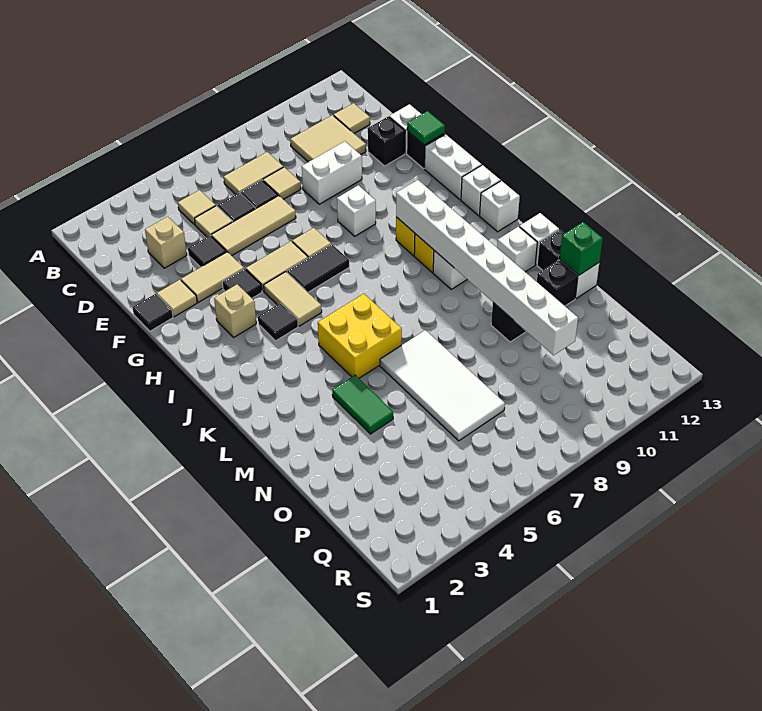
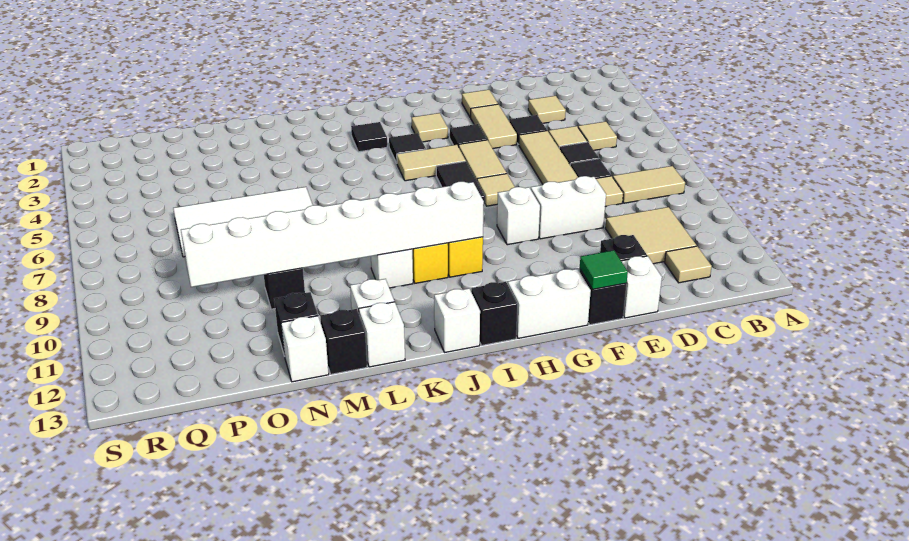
tan 1x2 tile [224,152,283,194] -> tan 1x2 tile turned to [613,166,685,203]
tan 1x1 brick [145,217,187,268] -> tan 1x1 tile [528,96,566,123]
white 1x2 brick [302,141,362,204] -> white 1x2 brick turned to [531,176,606,239]
black 1x1 tile [133,294,173,331] -> black 1x1 tile moved to [351,122,387,152]
tan 1x1 brick [214,284,256,337] -> tan 1x1 tile [412,113,448,142]
white 1x1 brick [461,165,500,215] -> black 1x1 brick [471,282,517,345]
yellow 2x2 brick [318,294,402,378] -> none
green 1x2 tile [332,375,393,434] -> none
green 1x1 brick [560,222,603,275] -> none

